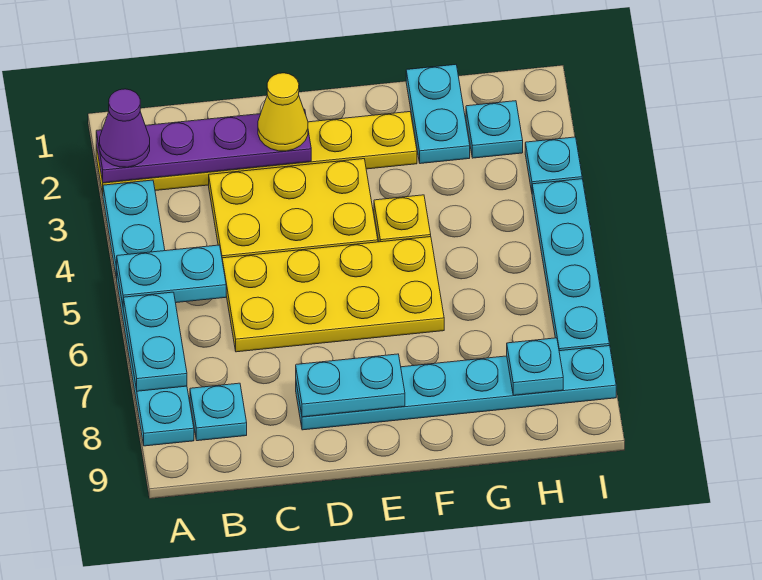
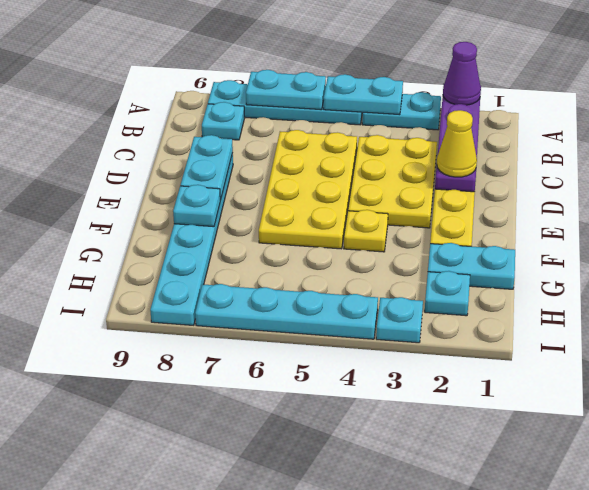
cyan 1x2 plate [116,245,226,304] -> cyan 1x2 plate turned to [324,74,403,115]
cyan 1x1 plate [507,338,563,395] -> cyan 1x1 plate moved to [173,185,220,227]

